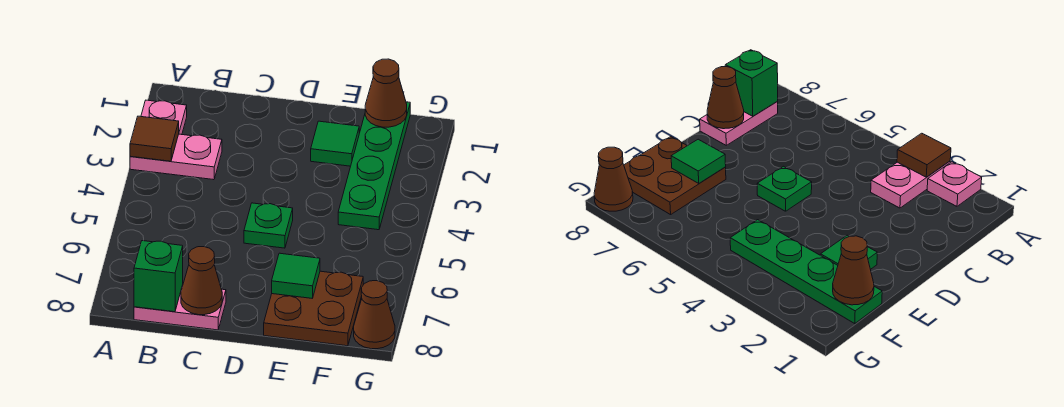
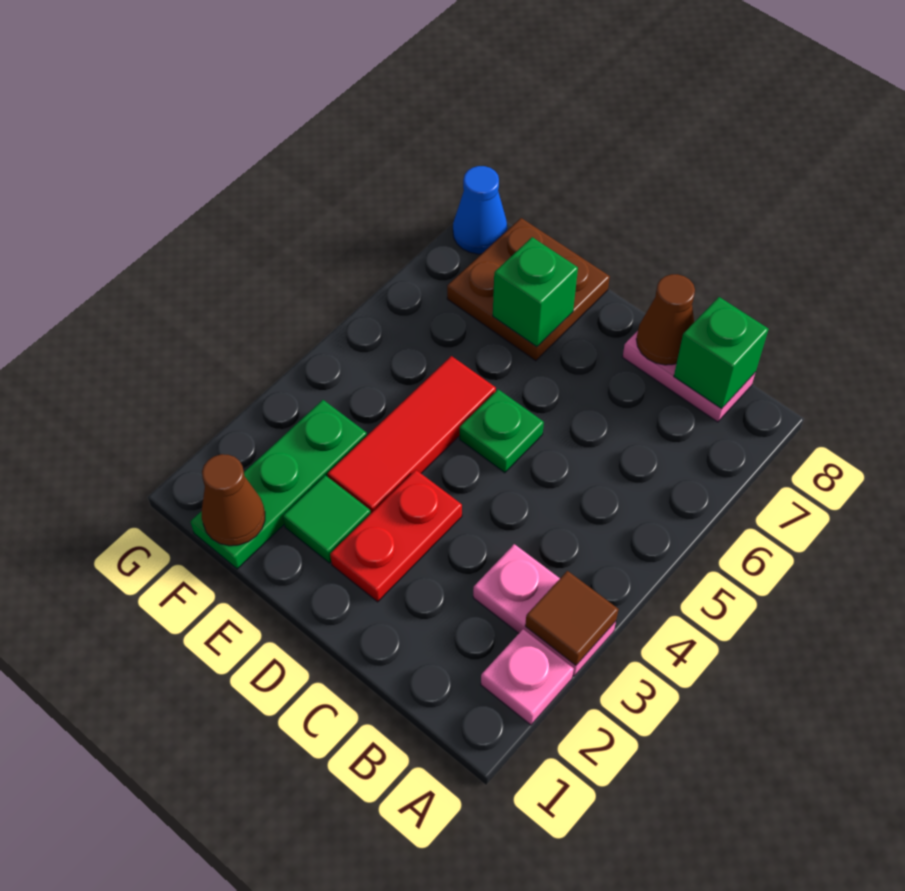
none -> red 1x2 plate [330,470,462,602]
none -> red 1x3 tile [328,356,496,513]
green 1x1 tile [272,253,320,298] -> green 1x1 brick [493,237,578,347]
green 1x4 plate [338,102,410,230] -> green 1x3 plate [190,400,367,569]
brown 1x1 cone [354,281,395,349] -> blue 1x1 cone [453,166,507,254]

